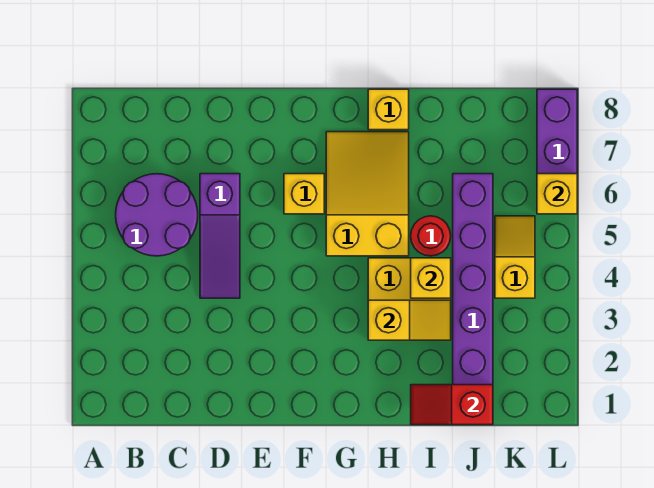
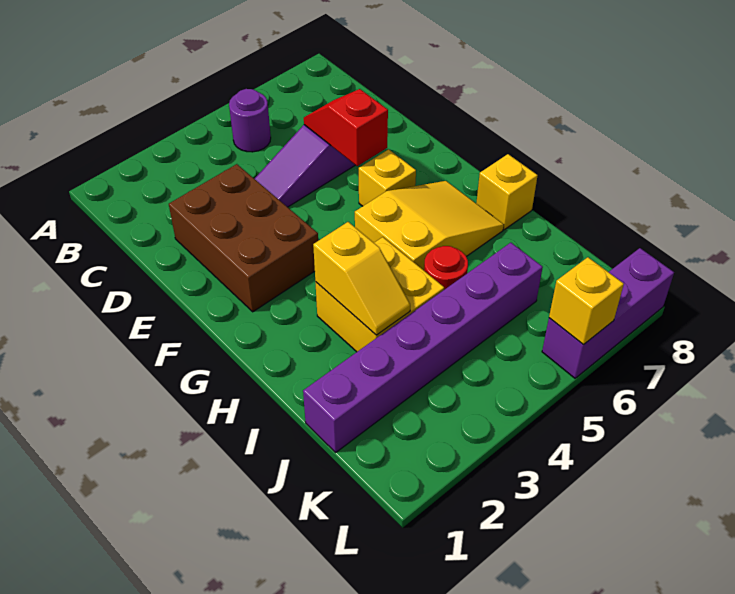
purple 2x2 round brick [116,174,198,256] -> purple 1x1 round brick [229,89,271,152]
none -> brown 2x3 brick [169,164,318,312]
red 1x2 slope [411,385,493,425] -> red 1x2 slope moved to [304,89,388,166]
yellow 1x1 brick [411,258,451,298] -> none
yellow 1x2 slope [495,216,535,298] -> none

